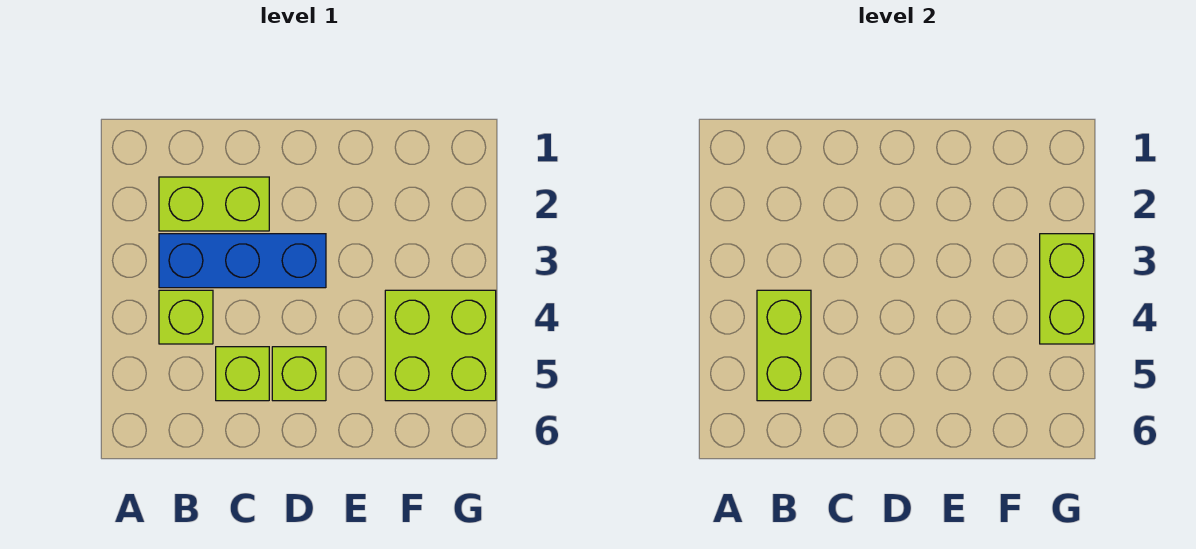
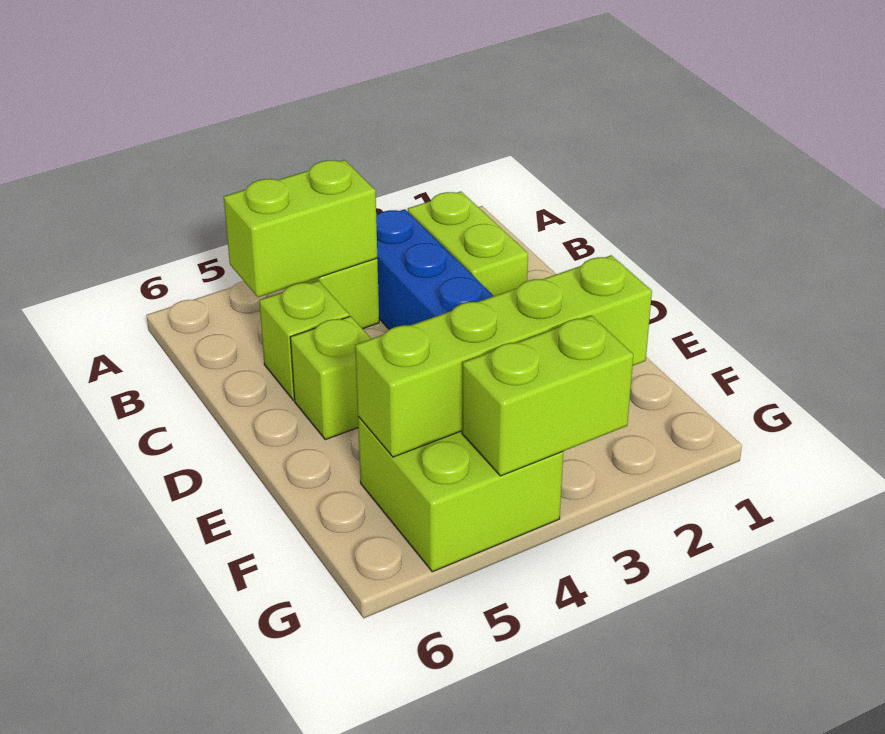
none -> lime 1x4 brick [355,255,652,457]

